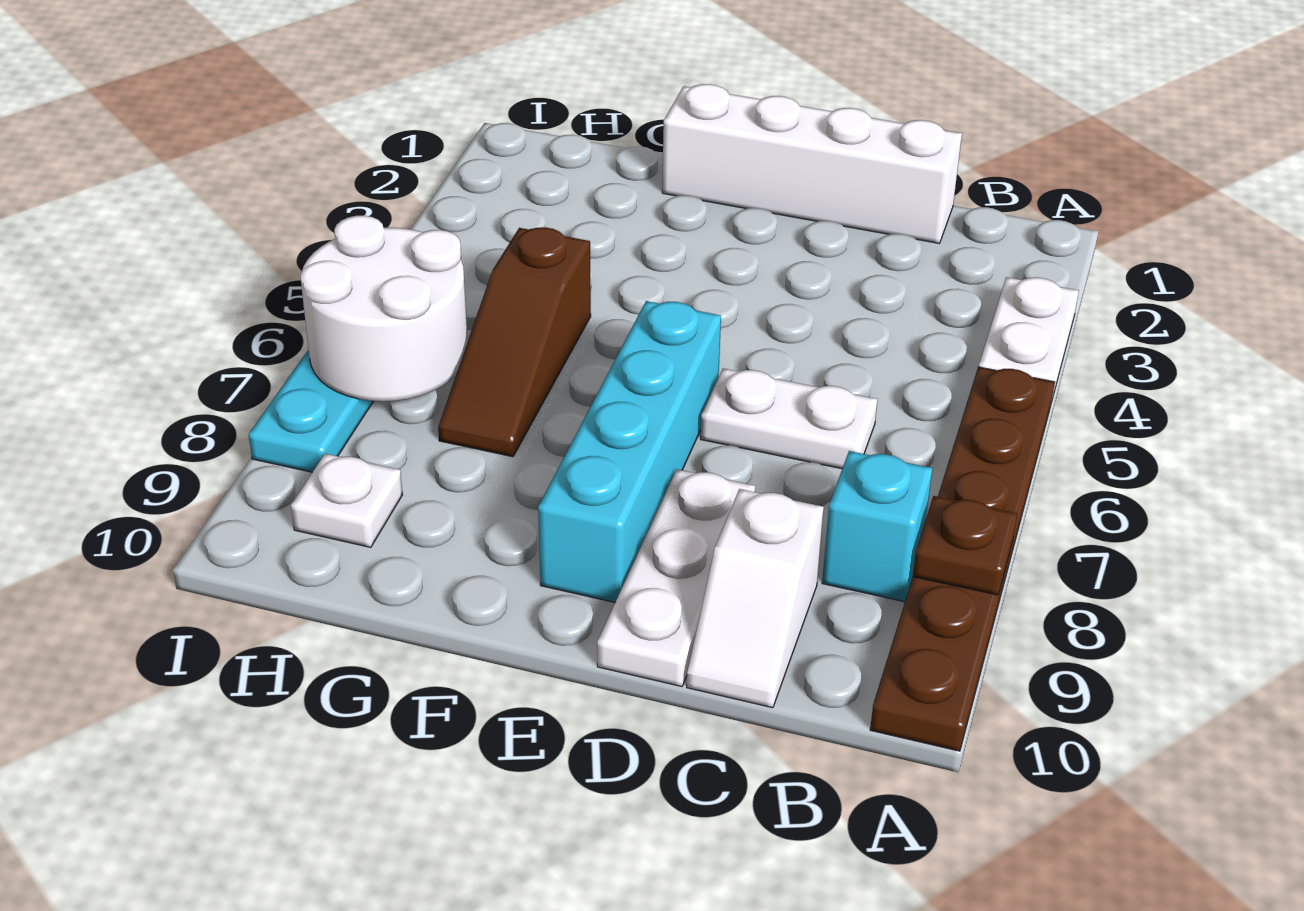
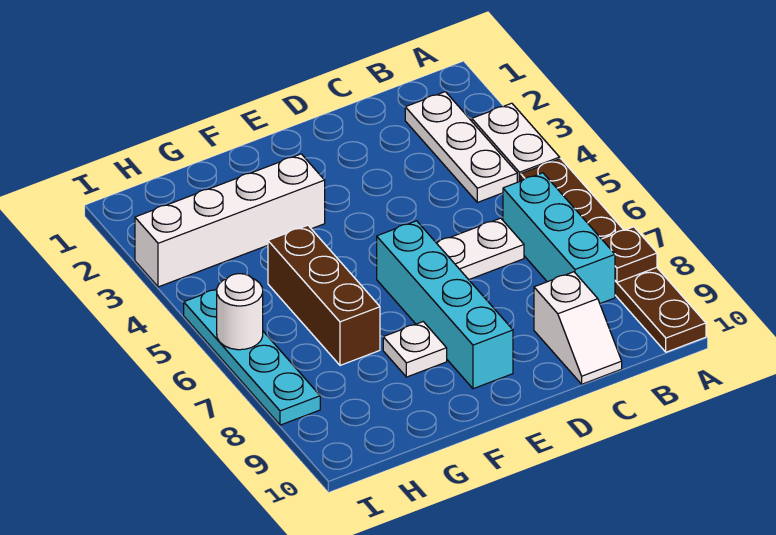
cyan 1x1 brick [822,451,932,602] -> cyan 1x3 brick [503,173,615,303]
white 1x4 brick [662,84,962,243] -> white 1x4 brick moved to [135,154,325,287]
white 1x3 plate [597,469,755,687] -> white 1x3 plate moved to [405,92,517,202]
brown 1x3 slope [438,227,591,457] -> brown 1x3 brick [268,225,380,365]
white 2x2 round brick [300,216,467,401] -> white 1x1 round brick [217,274,263,350]
white 1x1 plate [291,454,402,547] -> white 1x1 plate moved to [383,322,447,377]

